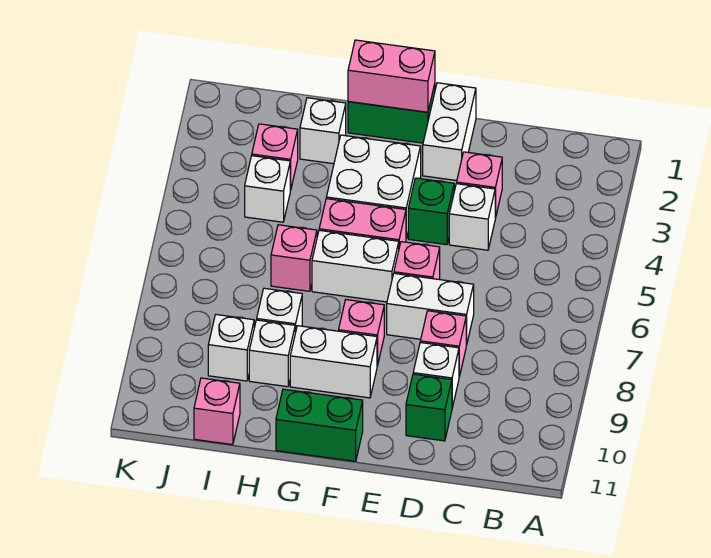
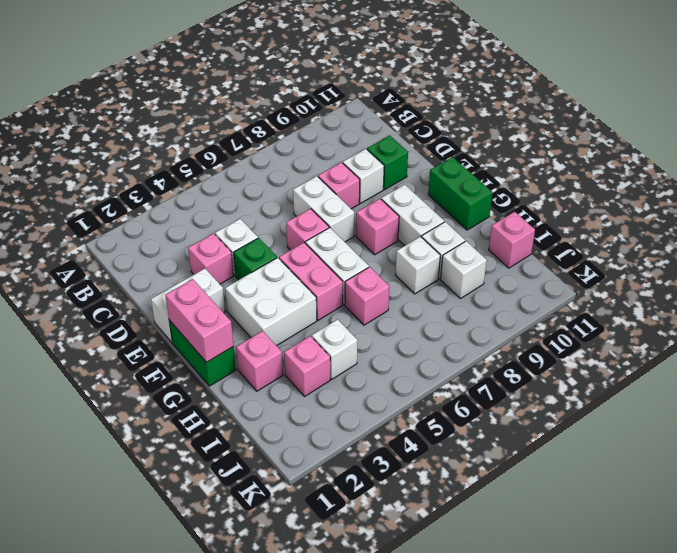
white 1x1 brick [300,98,346,164] -> pink 1x1 brick [236,331,283,391]

